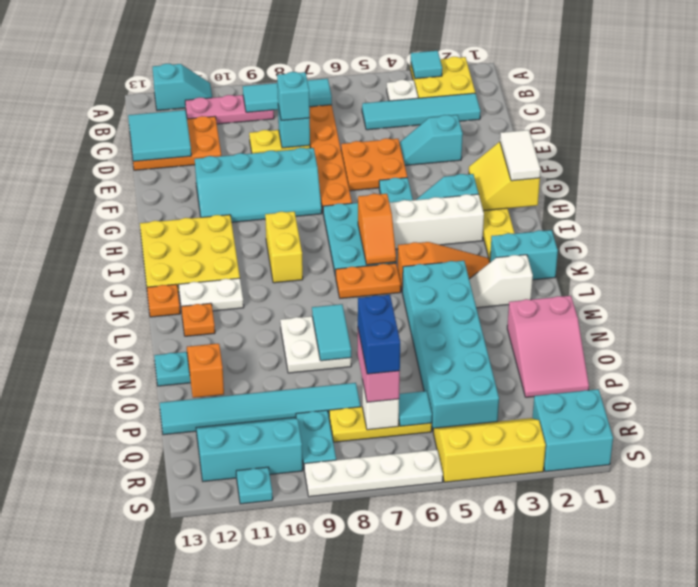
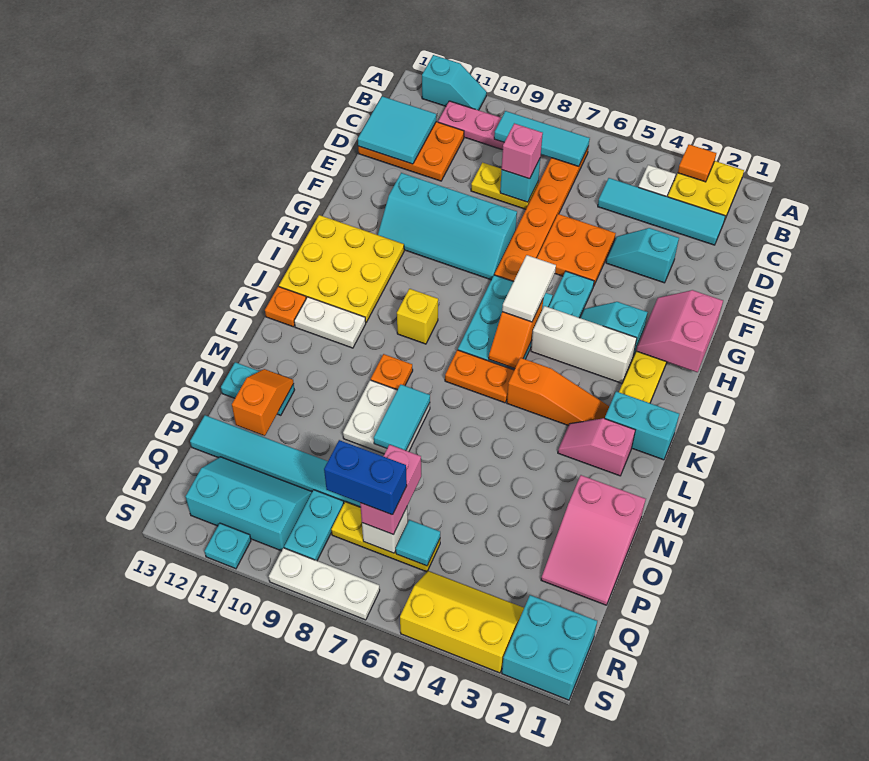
cyan 1x1 tile [411,51,442,79] -> orange 1x1 tile [678,144,716,182]
cyan 1x1 brick [277,72,310,121] -> pink 1x1 brick [502,123,543,179]
yellow 2x2 slope [469,142,540,211] -> pink 2x2 slope [636,290,723,372]
white 1x2 tile [500,130,541,181] -> white 1x2 tile moved to [502,255,556,322]
yellow 1x2 brick [265,211,303,283] -> yellow 1x1 brick [397,289,438,344]
white 1x2 slope [469,255,533,308] -> pink 1x2 slope [558,418,635,476]
cyan 2x6 brick [402,261,499,430] -> none
orange 1x1 plate [181,303,215,336] -> orange 1x1 plate moved to [371,354,413,390]
blue 1x2 brick [358,295,400,374] -> blue 1x2 brick turned to [324,440,407,515]
white 1x4 plate [304,450,443,497] -> white 1x3 plate [269,548,380,620]

